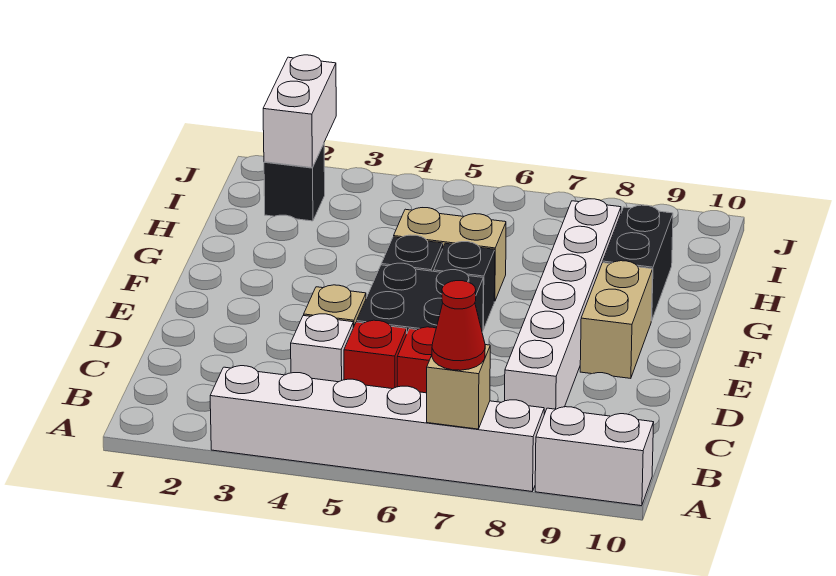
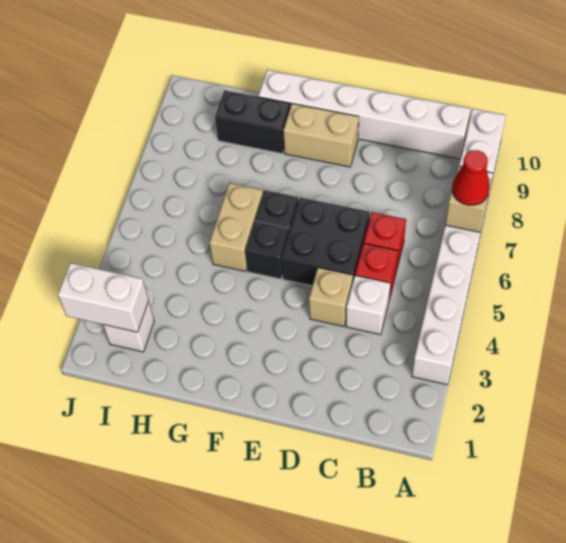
white 1x6 brick [505,199,621,414] -> white 1x6 brick moved to [258,70,471,159]
black 1x1 brick [264,144,325,221] -> white 1x1 brick [103,301,154,352]

